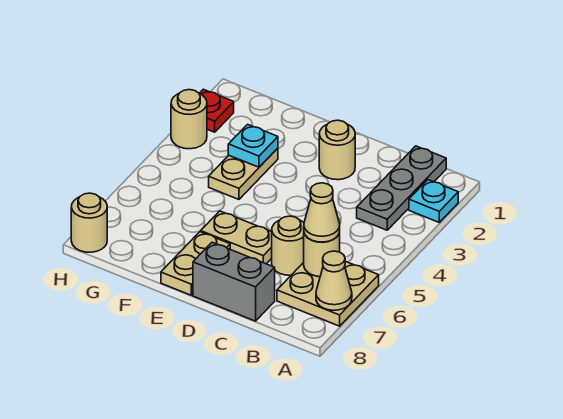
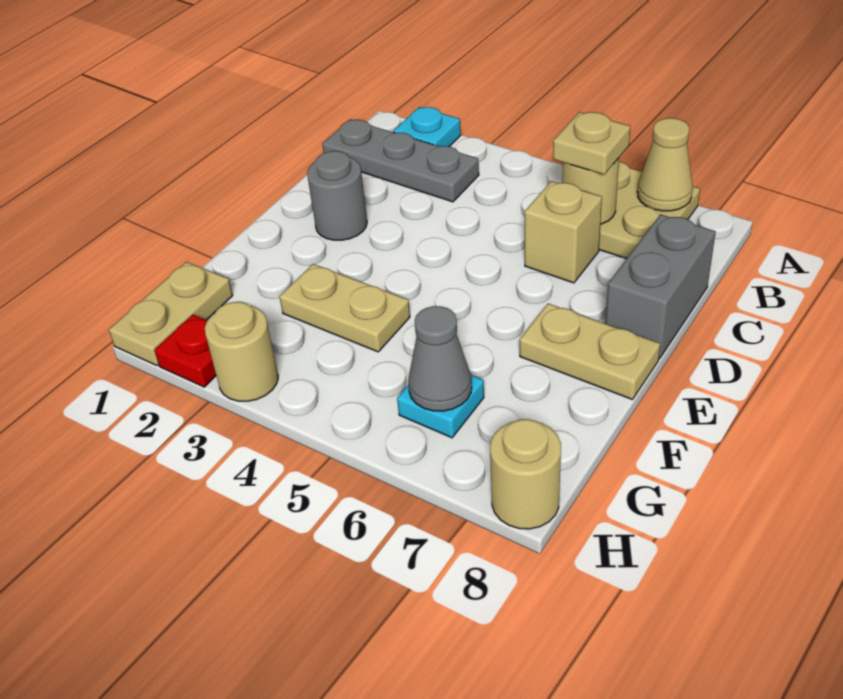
tan 1x1 cone [304,183,340,242] -> tan 1x1 plate [553,112,630,174]
tan 1x1 round brick [272,216,304,275] -> tan 1x1 brick [525,181,602,283]
tan 1x1 round brick [319,120,355,180] -> grey 1x1 round brick [307,151,367,240]
tan 1x2 plate [201,211,272,264] -> tan 1x2 plate moved to [109,262,233,366]
cyan 1x1 plate [228,124,278,167] -> cyan 1x1 plate moved to [397,375,484,438]
none -> grey 1x1 cone [408,306,472,411]

